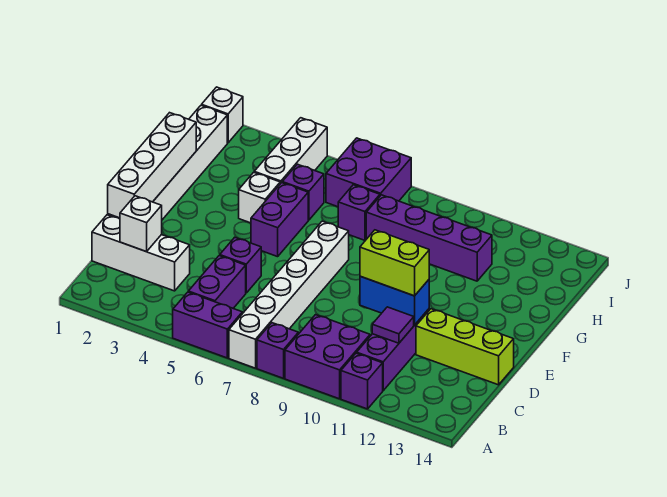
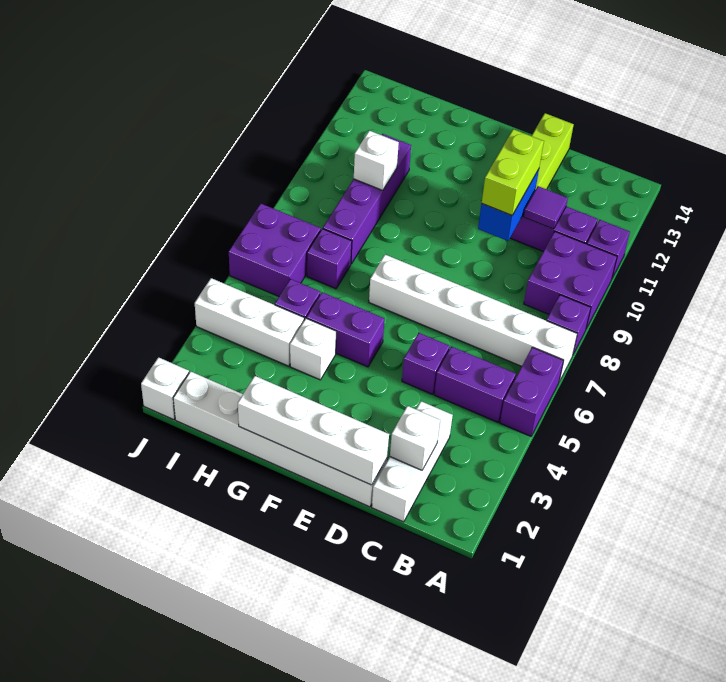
none -> white 1x1 brick [354,131,399,191]

